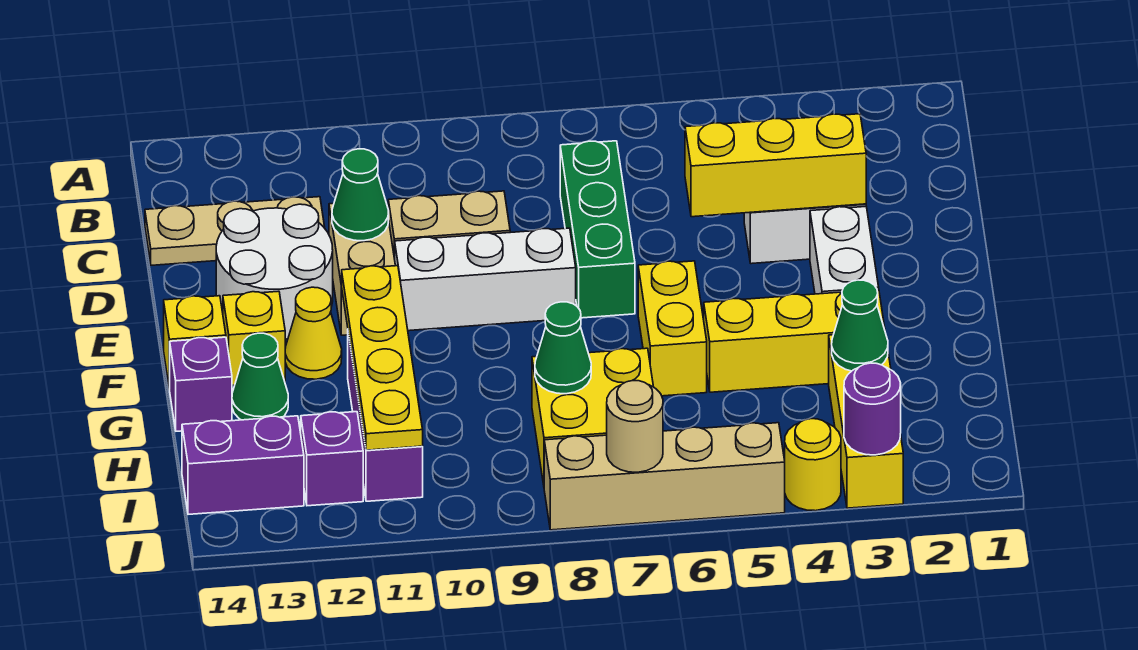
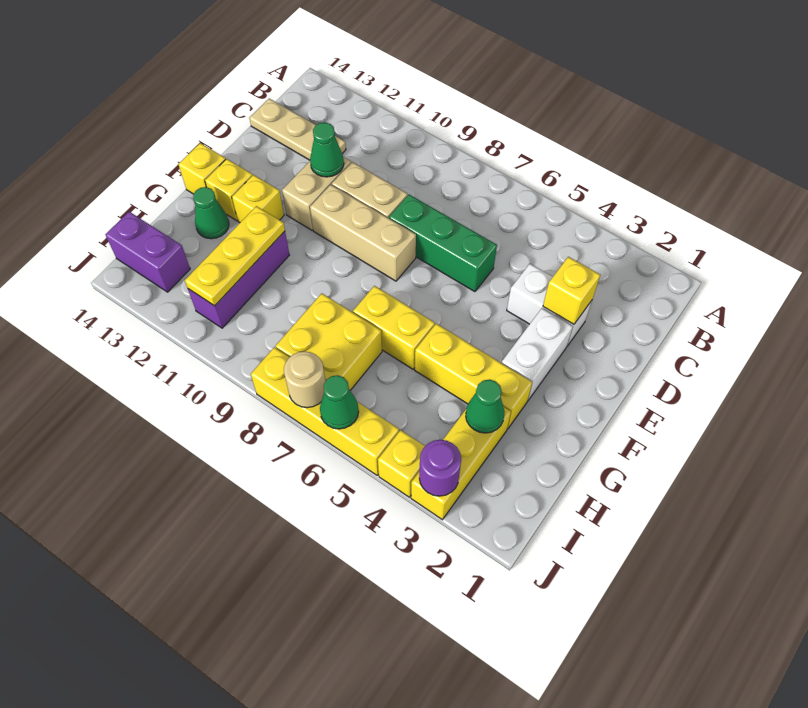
green 1x3 brick [560,141,635,318] -> green 1x3 brick turned to [389,195,497,292]
yellow 1x3 brick [685,114,866,217] -> yellow 1x1 brick [543,257,600,324]
white 2x2 round brick [216,204,333,339] -> none
white 1x3 brick [395,228,576,331] -> tan 1x3 brick [310,185,416,281]
yellow 1x2 brick [638,261,707,396] -> yellow 1x2 brick turned to [353,286,435,369]
yellow 1x4 plate [342,266,423,450] -> yellow 1x3 plate [185,206,285,306]
yellow 1x1 cone [285,287,342,379] -> yellow 1x1 brick [232,175,284,223]
purple 1x1 brick [170,337,232,431] -> none
green 1x1 cone [535,302,591,394] -> green 1x1 cone moved to [320,375,359,429]
purple 1x1 brick [301,412,363,506] -> none
yellow 1x1 round brick [785,419,841,511] -> yellow 1x1 brick [378,430,425,497]
tan 1x4 brick [544,423,785,530] -> yellow 1x4 brick [251,347,399,475]

